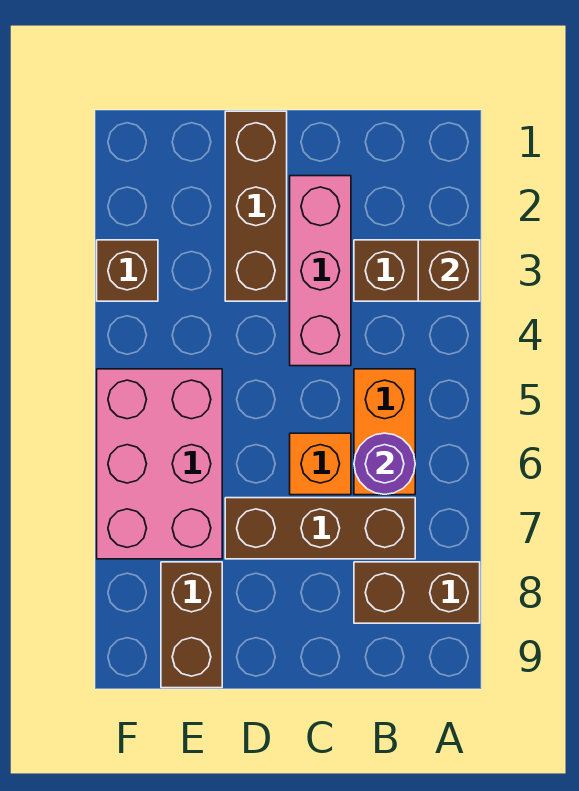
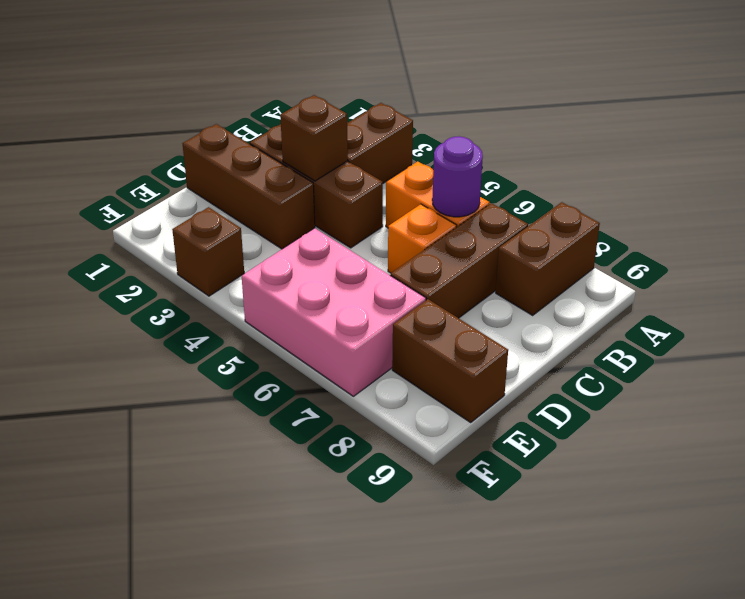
brown 1x1 brick [418,240,480,301] -> brown 1x1 brick moved to [280,95,348,181]
pink 1x3 brick [290,176,351,366] -> brown 1x3 brick [250,124,383,248]

